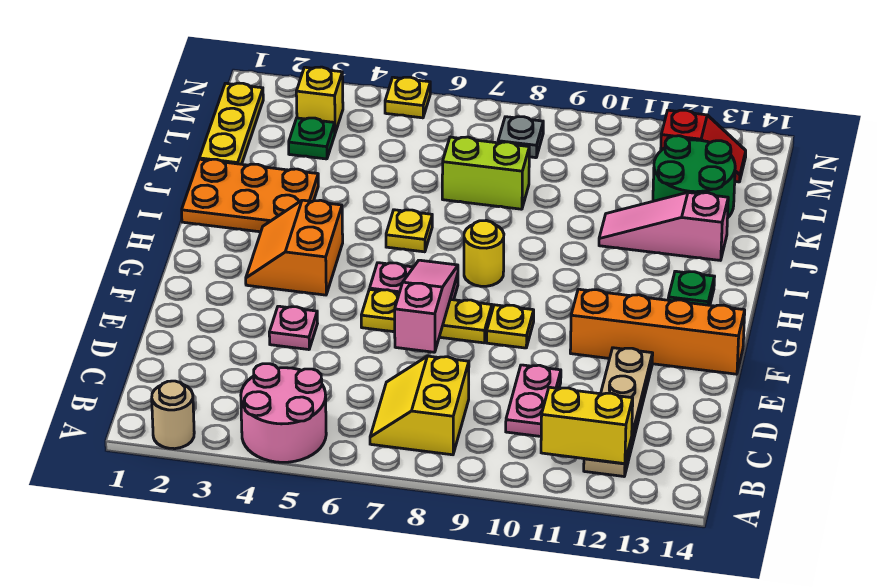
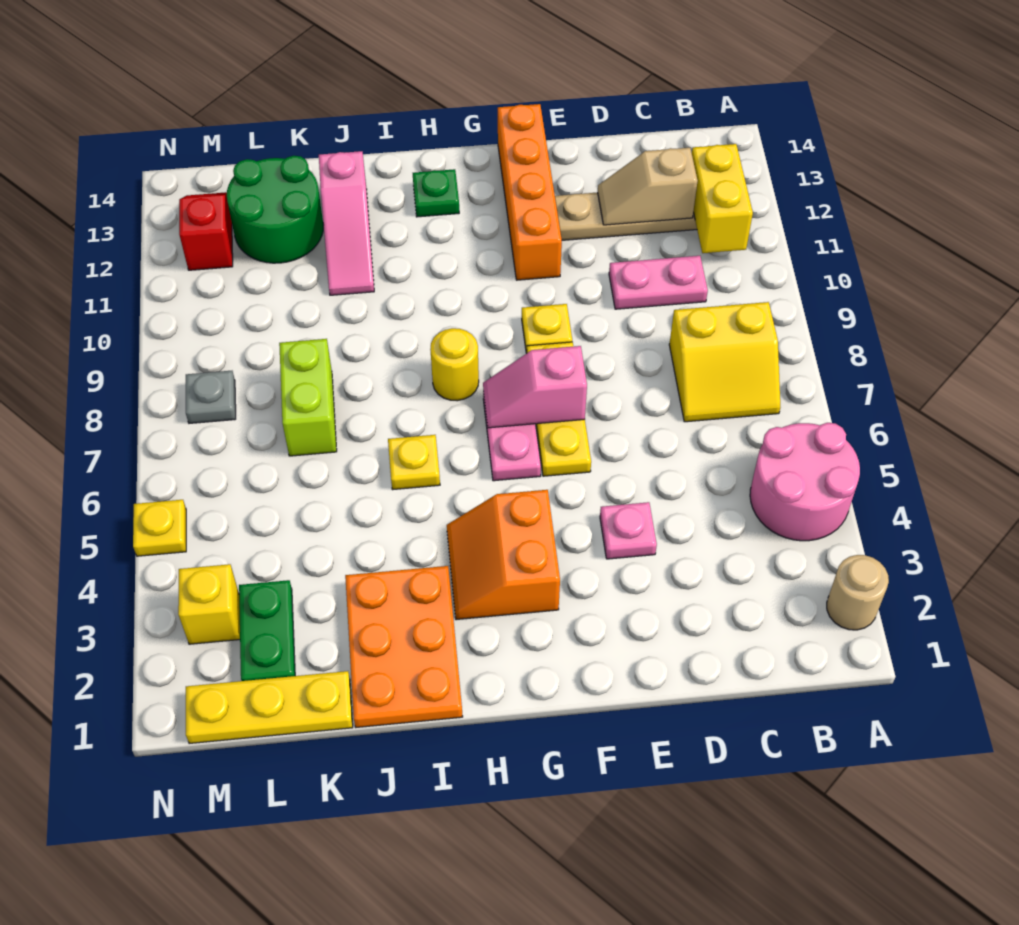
none -> tan 1x2 slope [598,148,698,225]
pink 1x3 slope [395,260,458,352] -> pink 1x2 slope [483,346,587,428]
orange 2x2 slope [246,200,343,295] -> orange 2x2 slope turned to [447,490,560,620]
green 1x1 plate [289,118,335,159] -> green 1x2 plate [239,580,295,681]

